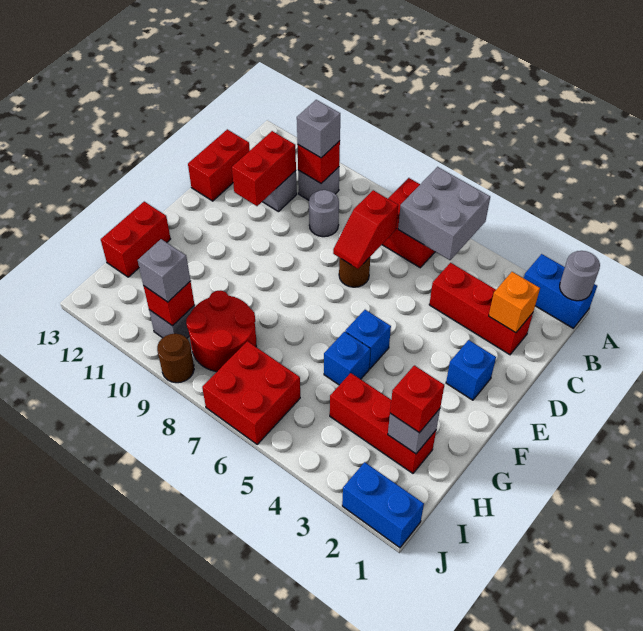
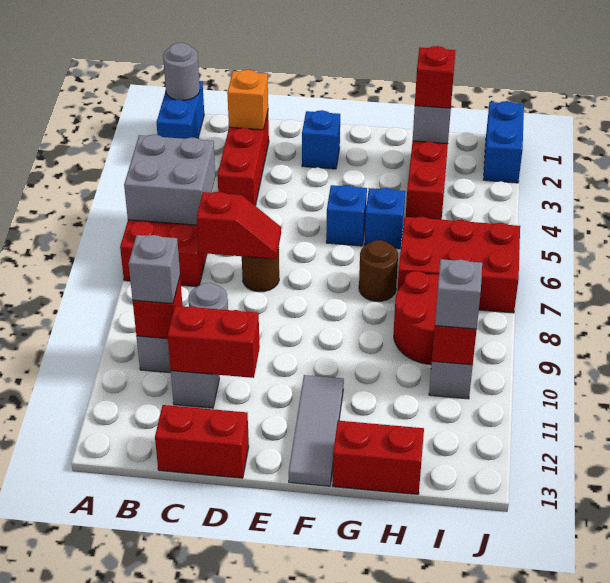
none -> grey 1x3 tile [289,375,344,486]
red 2x2 brick [202,341,300,444] -> red 2x3 brick [397,217,520,313]
brown 1x1 round brick [157,334,194,383] -> brown 1x1 round brick moved to [359,240,398,301]

